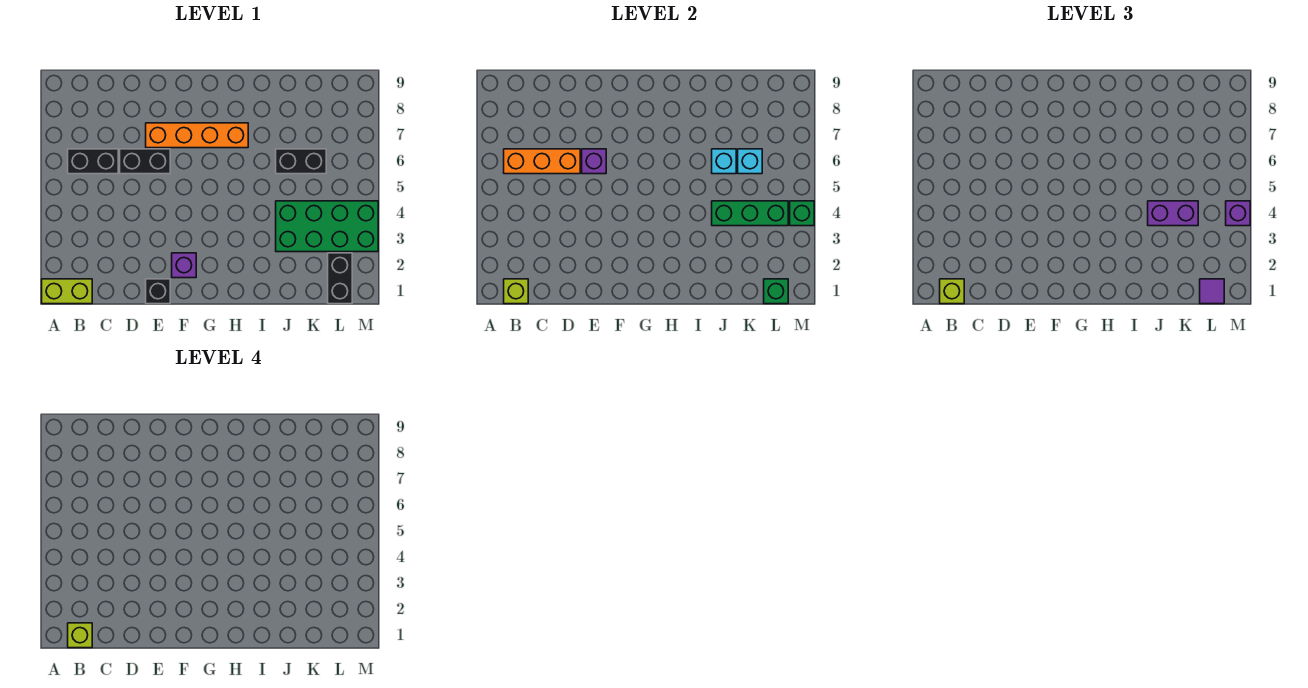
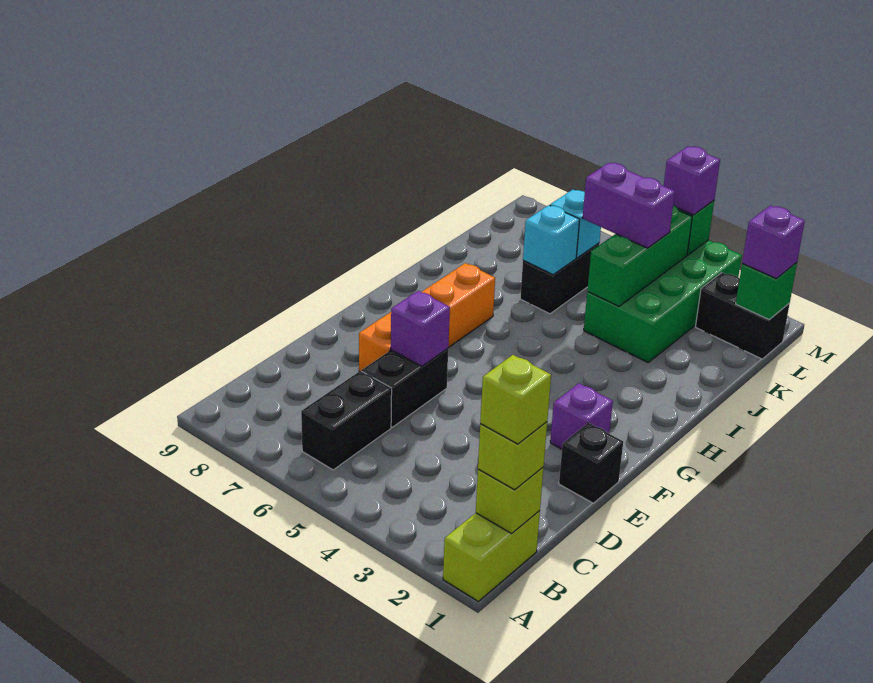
orange 1x3 brick [504,149,580,174] -> none
purple 1x2 brick [1148,201,1198,226] -> purple 1x2 brick turned to [583,163,675,248]
purple 1x1 tile [1200,279,1224,304] -> purple 1x1 brick [742,206,805,279]

